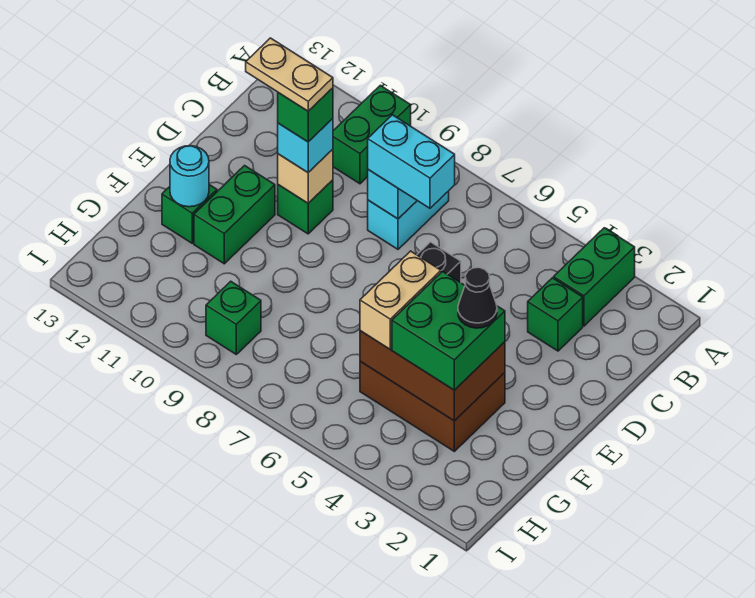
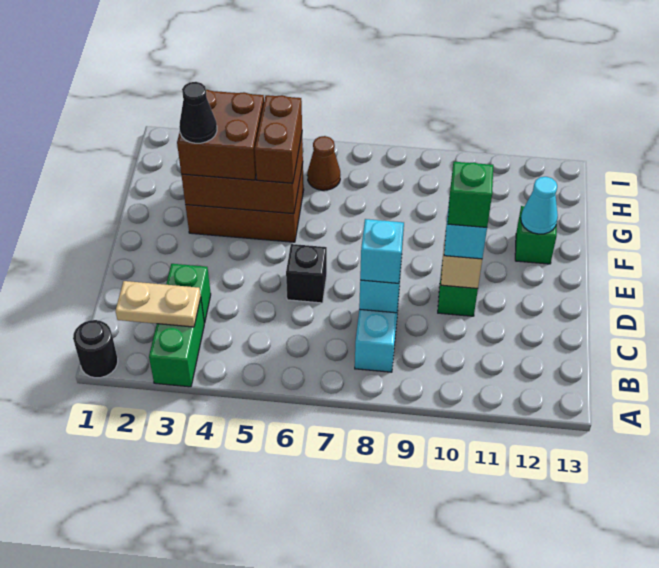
none -> black 1x1 round brick [73,320,118,378]
green 1x2 brick [333,85,411,184] -> none
cyan 1x2 brick [368,115,455,208] -> cyan 1x1 brick [360,219,404,283]
tan 1x2 plate [246,38,333,111] -> tan 1x2 plate moved to [115,281,201,327]
green 1x2 brick [194,166,275,264] -> none
green 2x2 brick [392,271,505,390] -> brown 2x2 brick [177,90,264,180]
tan 1x2 brick [360,251,441,349] -> brown 1x2 brick [255,95,302,183]
cyan 1x1 round brick [170,146,209,207] -> cyan 1x1 cone [521,177,558,234]
none -> brown 1x1 cone [307,136,340,190]
green 1x1 brick [206,281,261,354] -> none

